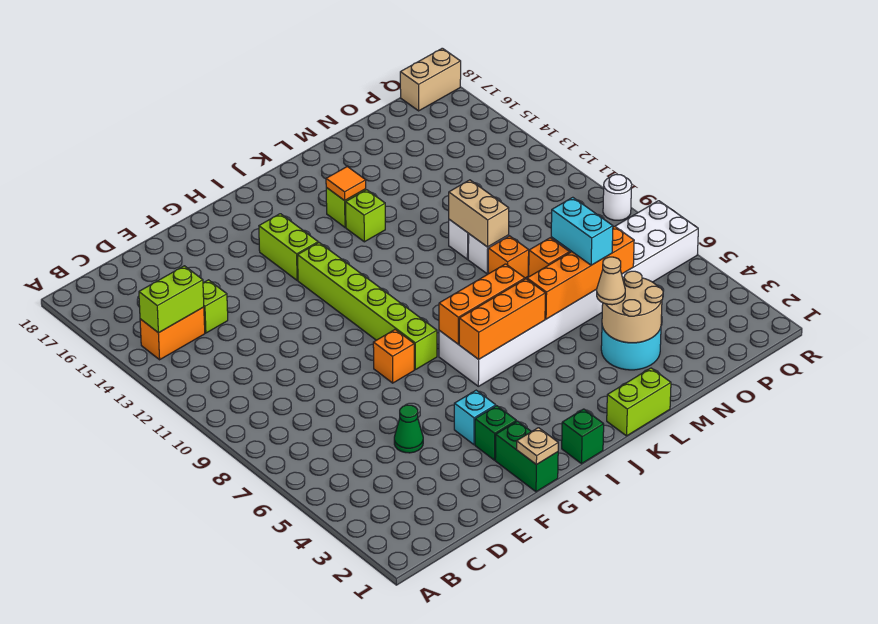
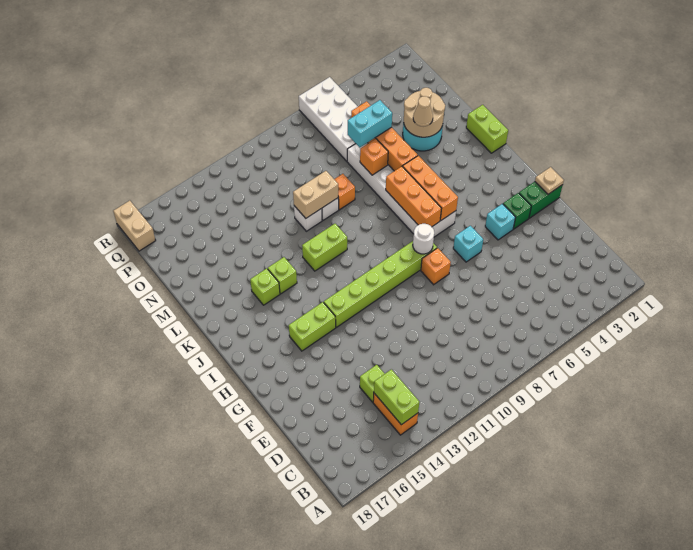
green 1x1 cone [394,405,423,453] -> none
none -> cyan 1x1 brick [453,226,483,262]
green 1x1 brick [562,409,604,464] -> none
none -> lime 1x2 brick [302,224,347,271]
orange 1x1 tile [326,167,366,201] -> none
white 1x1 round brick [603,174,632,220] -> white 1x1 round brick moved to [413,224,434,254]

